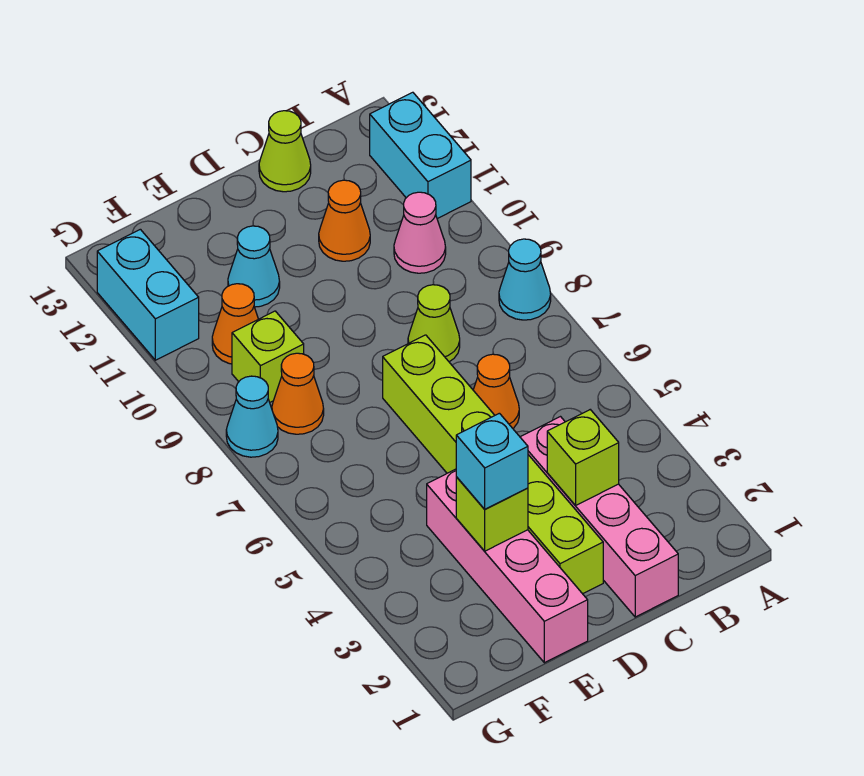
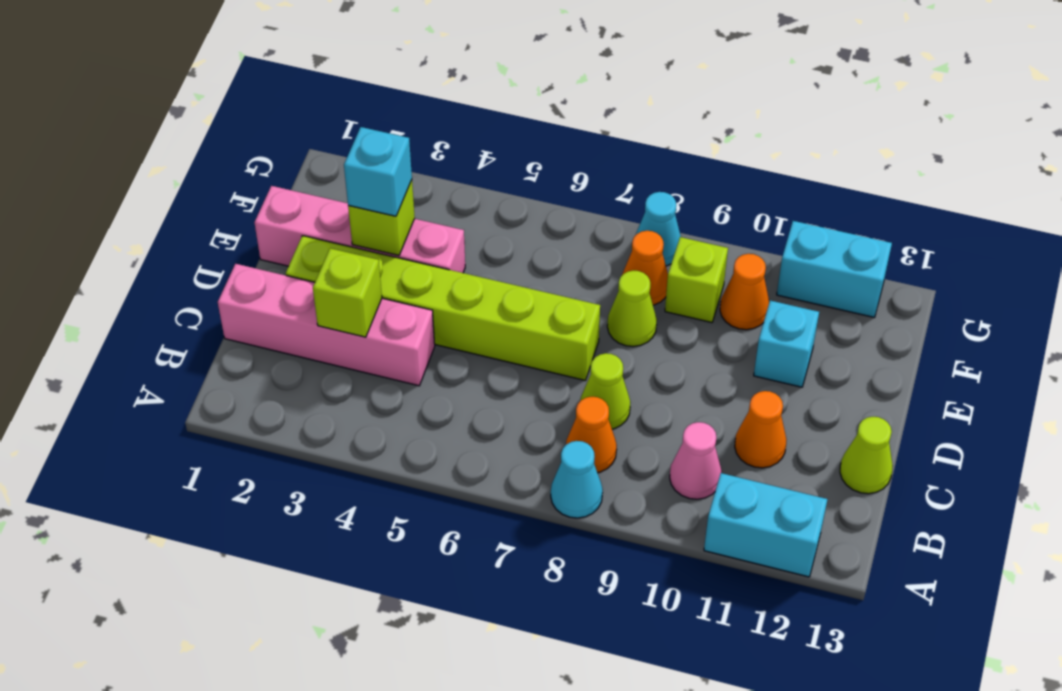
orange 1x1 cone [473,354,519,428] -> orange 1x1 cone moved to [566,397,617,473]
none -> lime 1x1 cone [607,270,657,347]
cyan 1x1 cone [228,226,280,307] -> cyan 1x1 brick [754,300,819,387]

